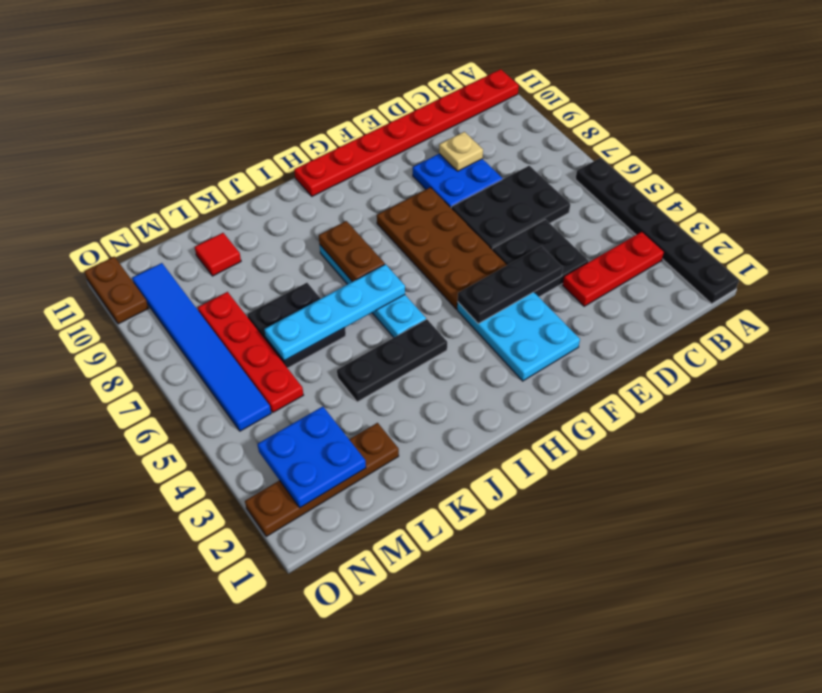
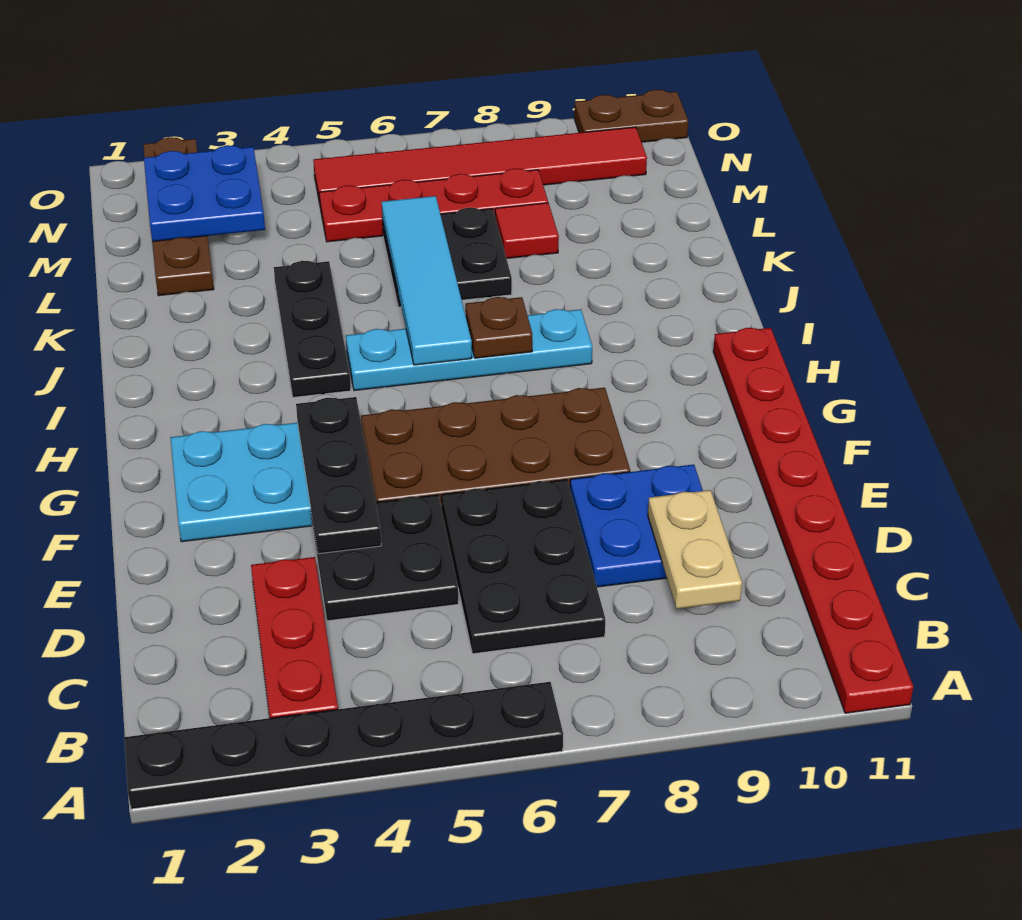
tan 1x1 plate [439,132,483,171] -> tan 1x2 plate [648,490,742,609]
cyan 1x4 plate [264,264,405,361] -> cyan 1x4 tile [382,196,472,365]
brown 1x2 plate [319,221,385,282] -> brown 1x1 plate [465,297,532,358]
red 1x1 tile [195,233,241,276] -> red 1x1 tile moved to [495,203,559,259]
blue 1x6 tile [132,263,271,431] -> red 1x6 tile [313,127,647,204]

